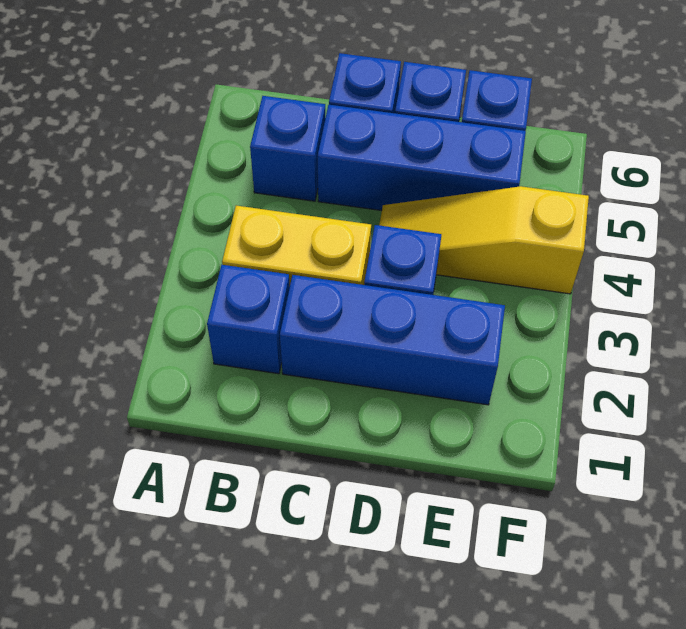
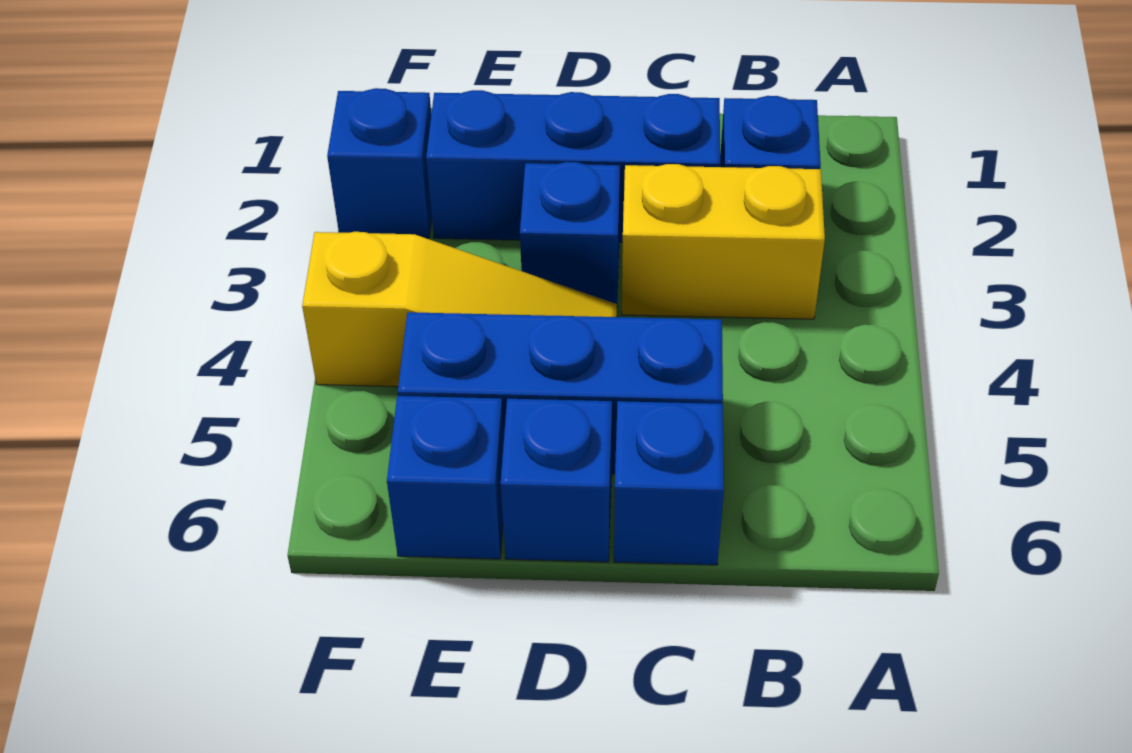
blue 1x1 brick [250,96,325,201] -> blue 1x1 brick moved to [327,88,432,238]

